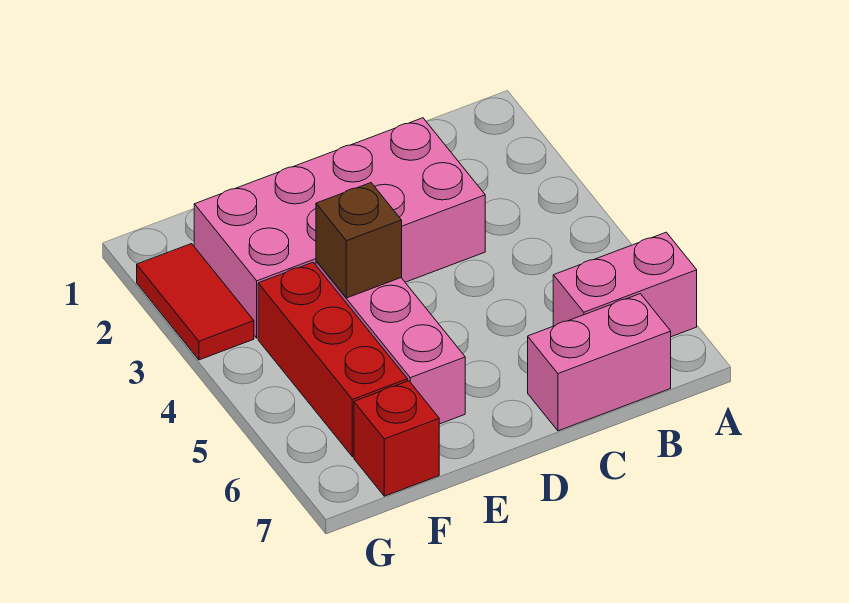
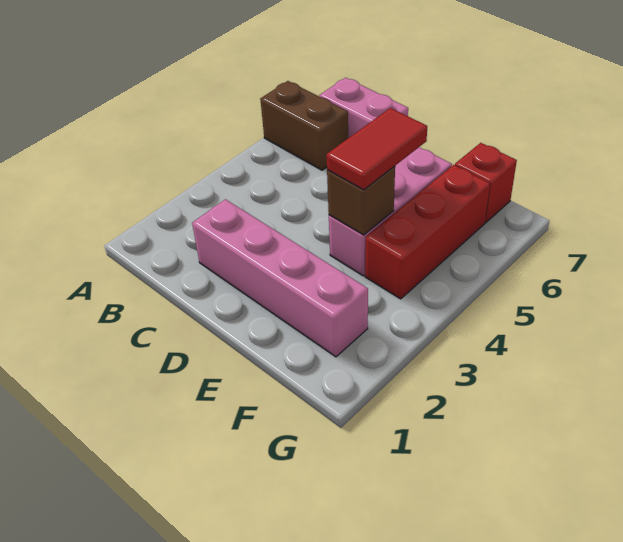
pink 1x2 brick [553,232,697,337] -> brown 1x2 brick [260,81,348,170]
pink 2x4 brick [194,118,485,338] -> pink 1x4 brick [192,199,368,357]
red 1x2 tile [137,244,254,360] -> red 1x2 tile moved to [326,108,427,190]

